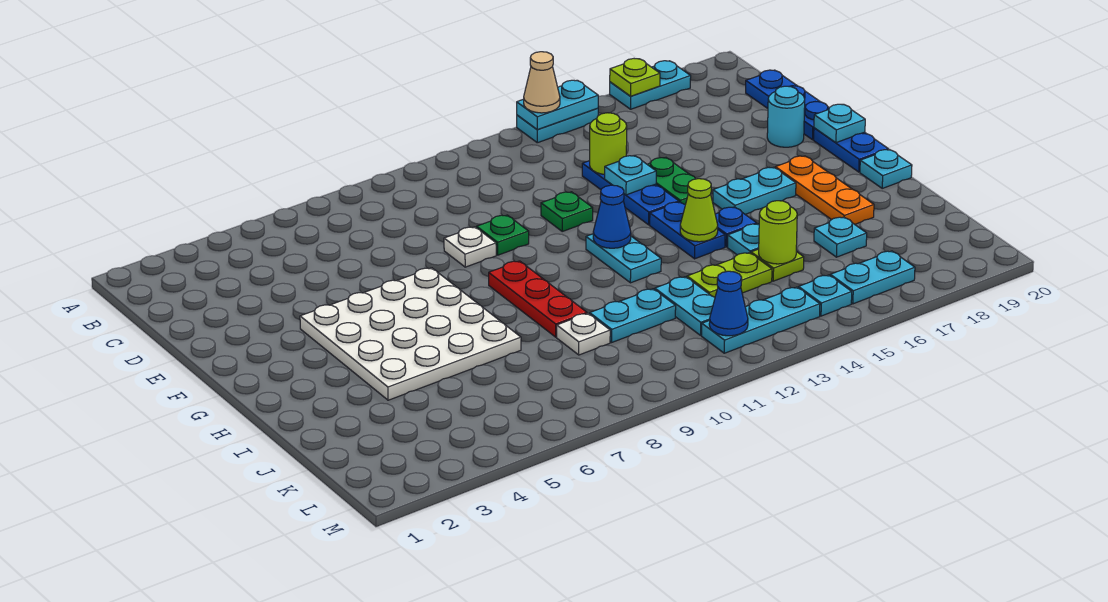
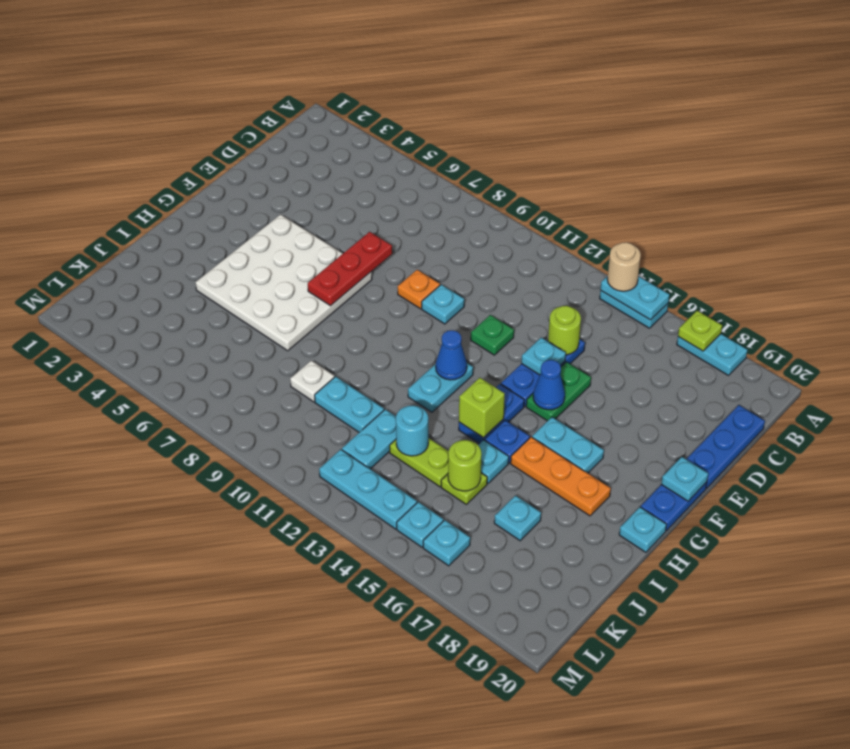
tan 1x1 cone [524,52,560,113] -> tan 1x1 round brick [607,242,641,291]
white 1x1 plate [444,227,496,267] -> orange 1x1 plate [398,270,440,309]
green 1x1 plate [477,215,529,255] -> cyan 1x1 plate [422,285,464,324]
cyan 1x1 round brick [767,86,805,147] -> cyan 1x1 round brick moved to [396,406,428,456]
red 1x3 plate [489,261,587,337] -> red 1x3 plate moved to [308,232,392,306]
orange 1x3 plate [775,156,874,224] -> orange 1x3 plate turned to [511,437,611,516]
lime 1x1 cone [680,179,718,242] -> lime 1x1 brick [459,378,505,438]
blue 1x1 cone [709,271,748,336] -> blue 1x1 cone moved to [533,360,565,410]
cyan 1x2 plate [830,251,915,304] -> cyan 1x1 plate [423,520,470,566]

